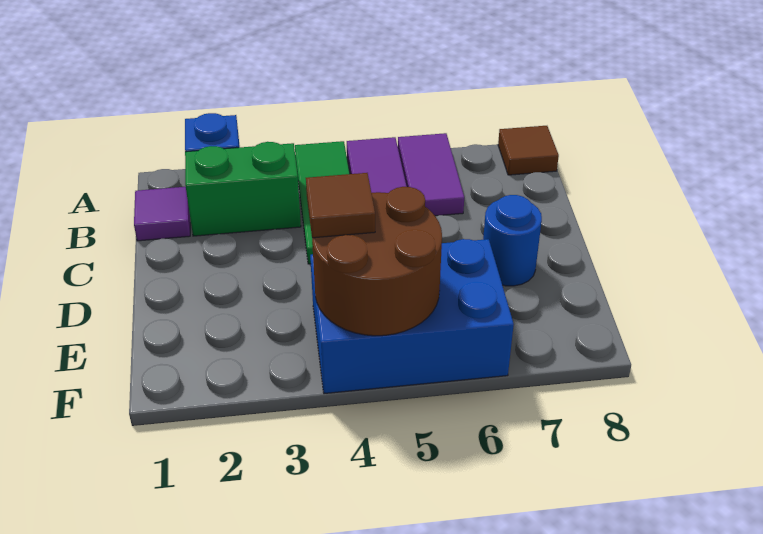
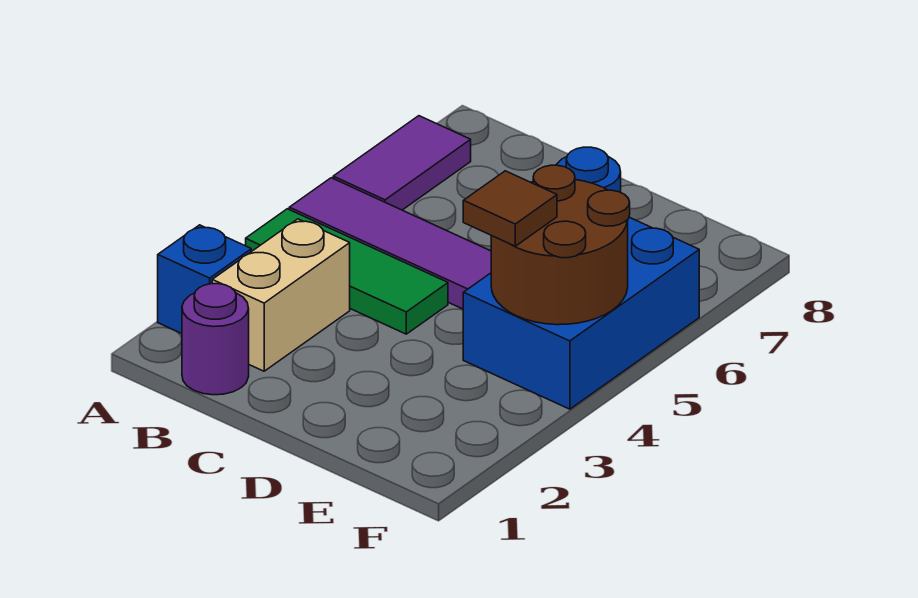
purple 1x2 tile [398,133,464,216] -> purple 1x2 tile turned to [333,116,471,210]
brown 1x1 tile [498,126,559,175] -> none
purple 1x1 tile [134,187,190,241] -> purple 1x1 round brick [182,284,249,395]
green 1x2 brick [185,142,301,236] -> tan 1x2 brick [212,219,350,371]

